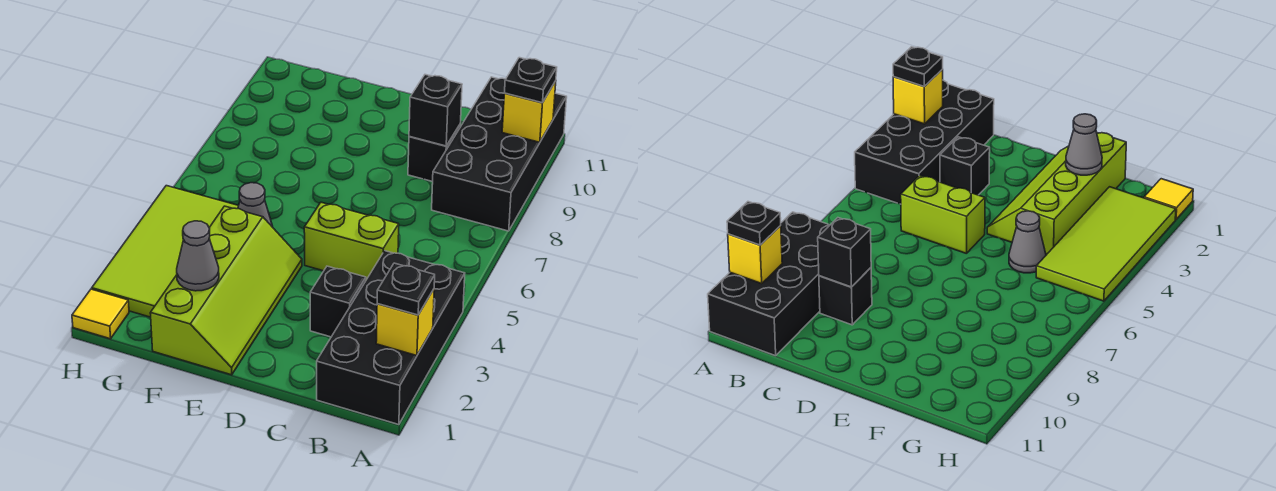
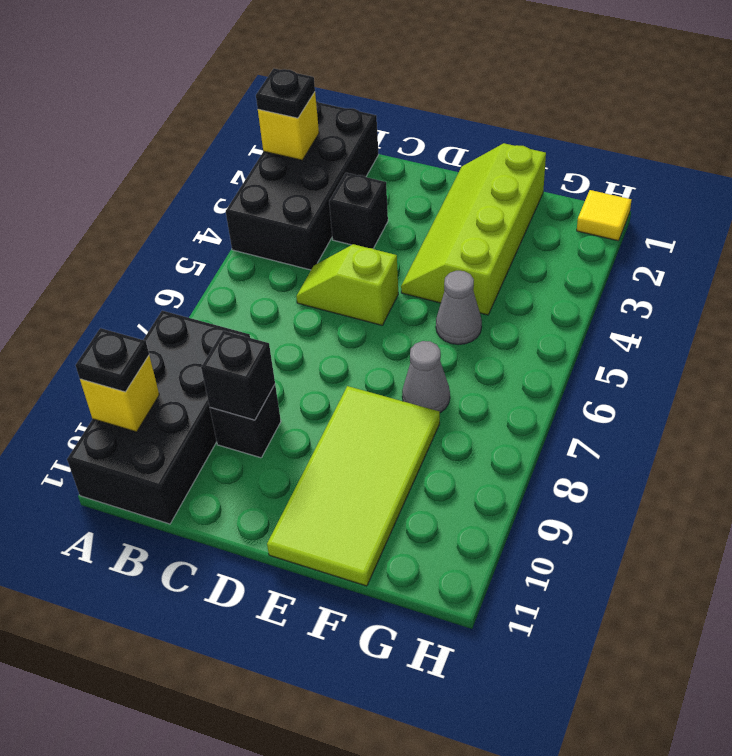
lime 1x2 brick [304,202,399,280] -> lime 1x2 slope [296,244,398,325]
grey 1x1 cone [177,221,219,291] -> grey 1x1 cone moved to [402,341,450,413]
lime 2x4 tile [92,186,239,317] -> lime 2x4 tile moved to [267,386,440,586]

